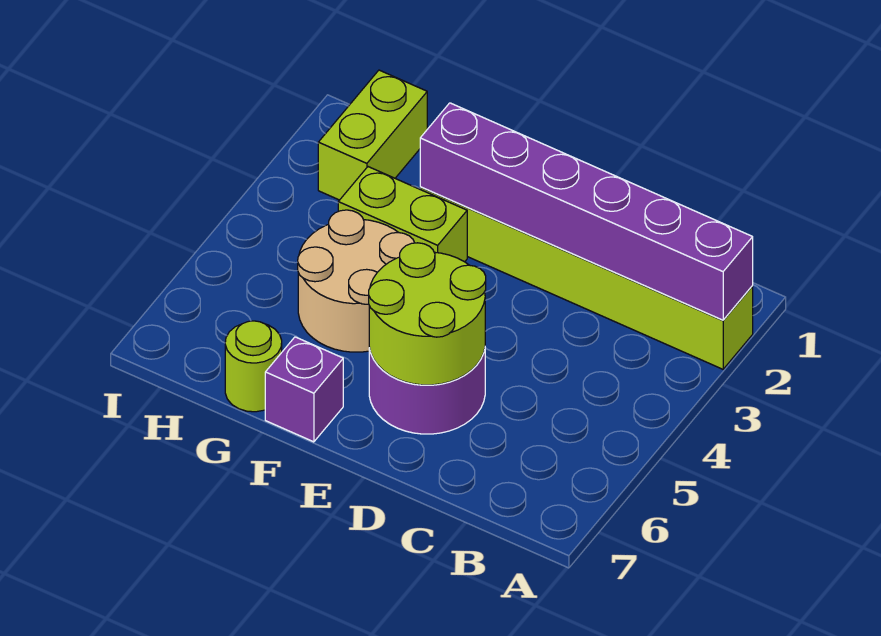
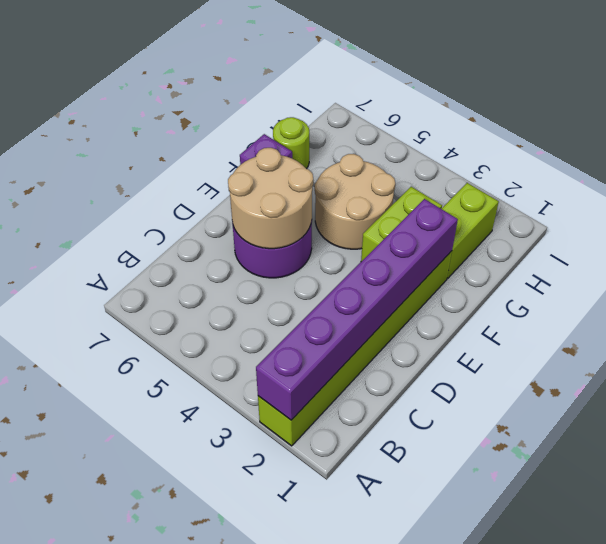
lime 2x2 round brick [369,243,486,385] -> tan 2x2 round brick [228,148,313,249]
lime 1x2 brick [318,70,427,200] -> lime 1x2 brick turned to [442,183,499,278]

